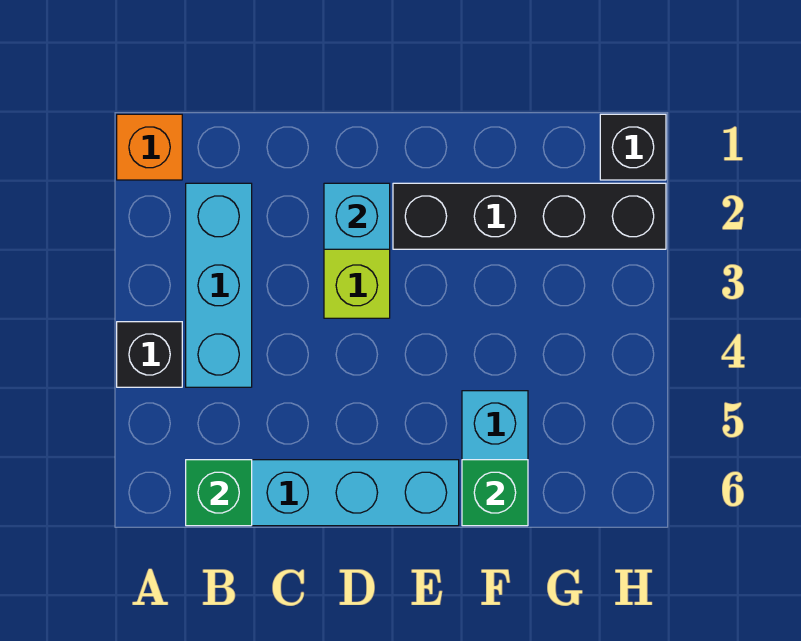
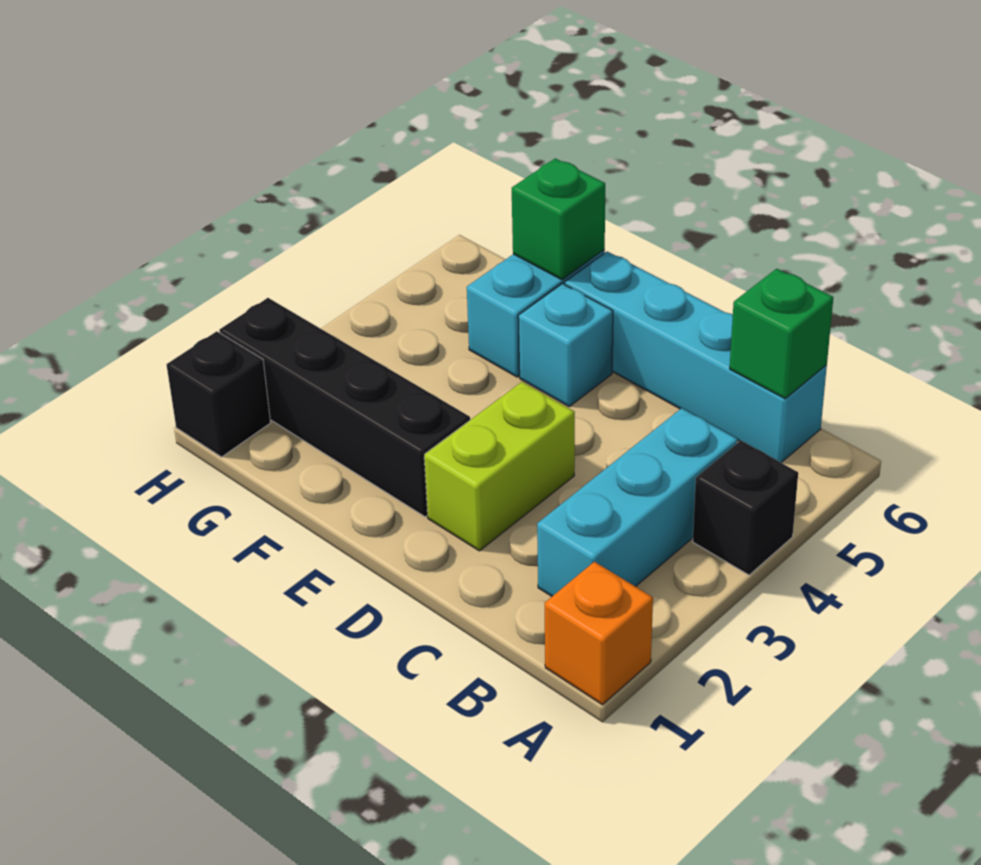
cyan 1x1 brick [324,183,390,249] -> cyan 1x1 brick moved to [518,284,613,406]

